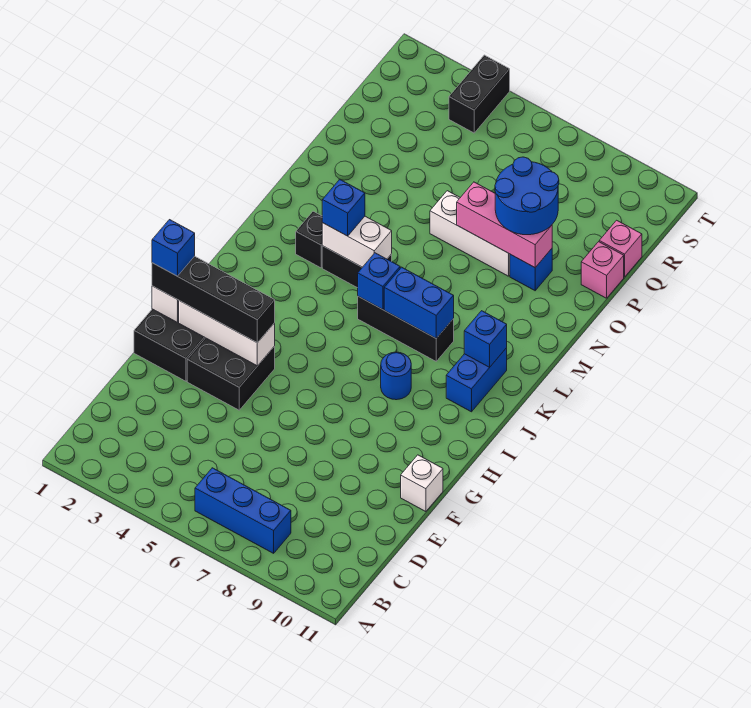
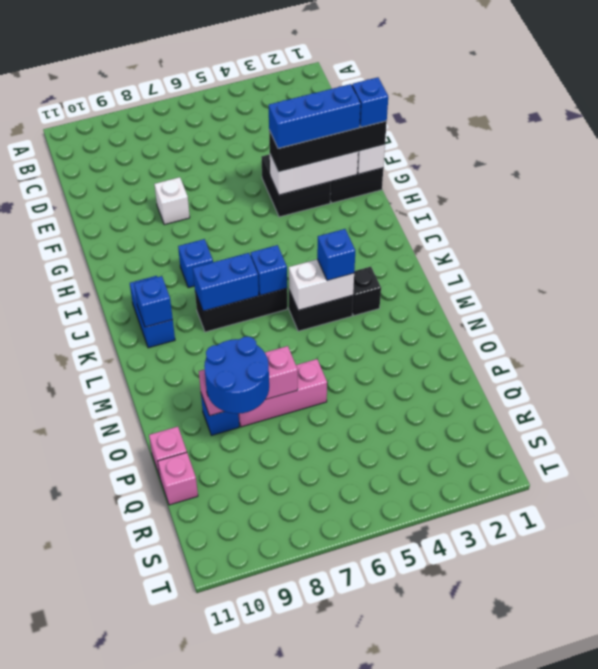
blue 1x3 brick [195,468,291,553] -> blue 1x3 brick moved to [269,84,361,148]
white 1x1 brick [401,455,443,512] -> white 1x1 brick moved to [154,177,190,225]
blue 1x1 round brick [381,352,411,400] -> blue 1x1 brick [178,239,213,288]
white 1x3 brick [430,191,510,276] -> pink 1x3 brick [239,359,327,427]
black 1x2 brick [449,55,510,133] -> none

